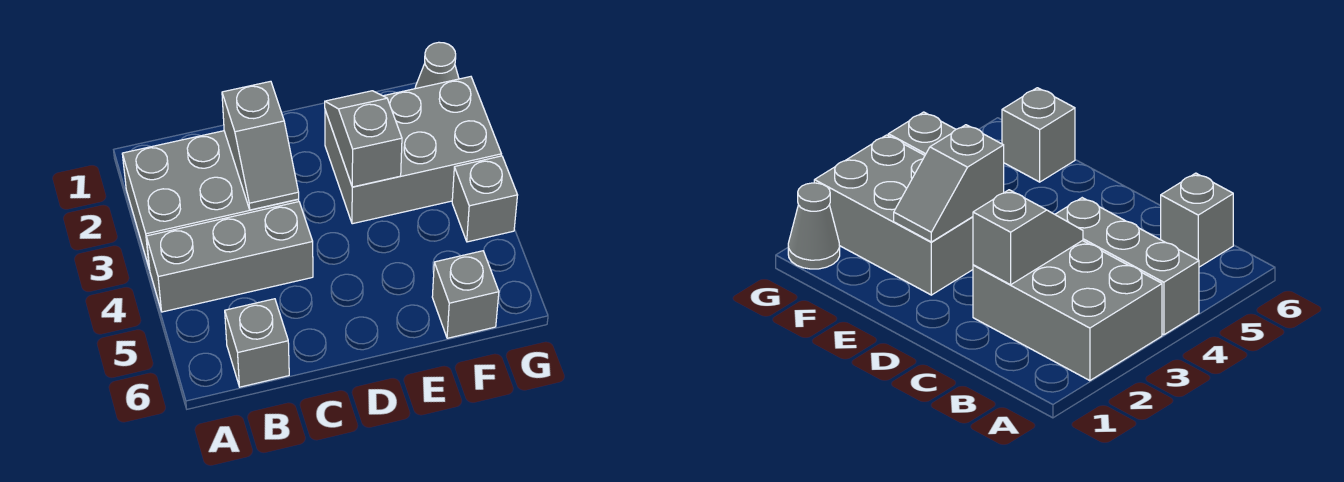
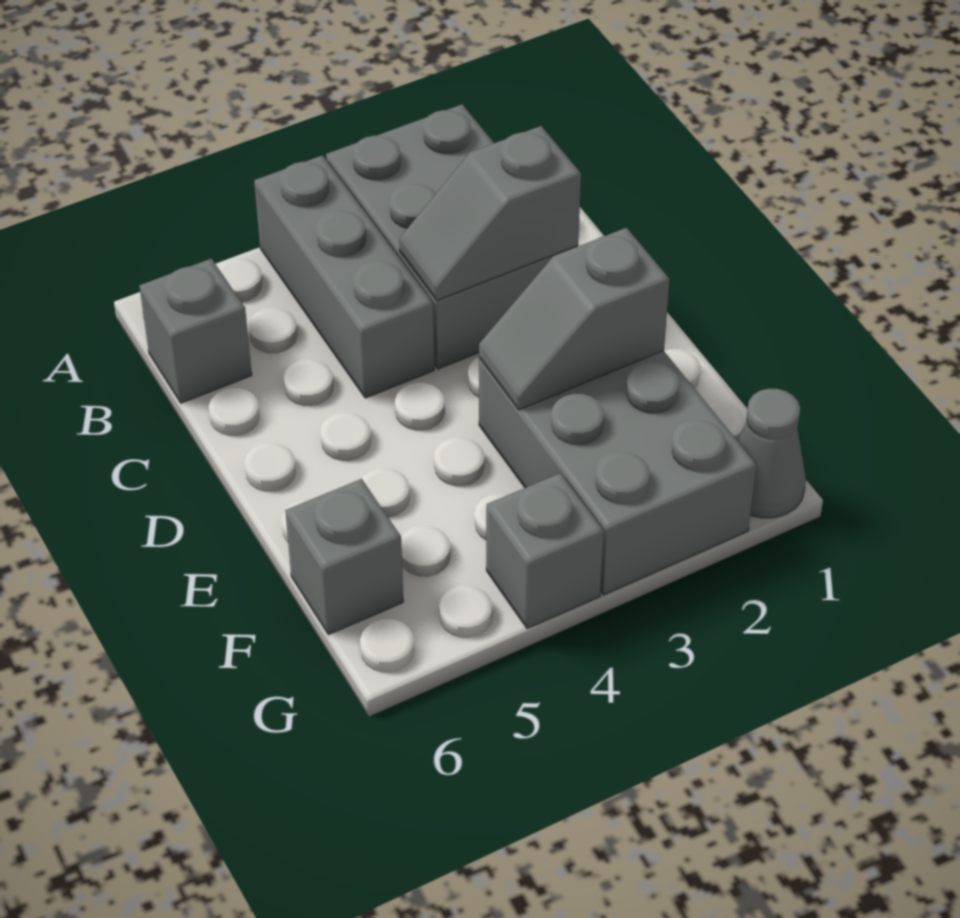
grey 1x2 slope [325,91,402,187] -> grey 1x2 slope turned to [479,228,670,410]

